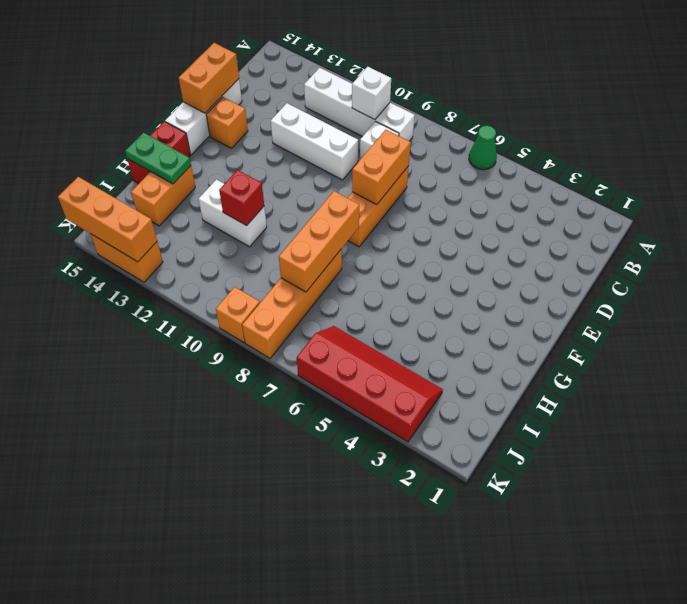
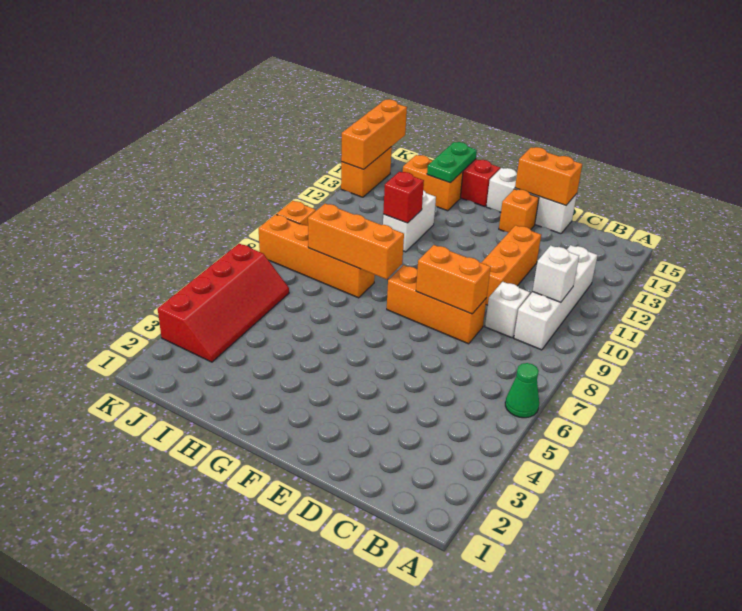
white 1x3 brick [271,103,358,180] -> orange 1x3 brick [481,225,541,305]

